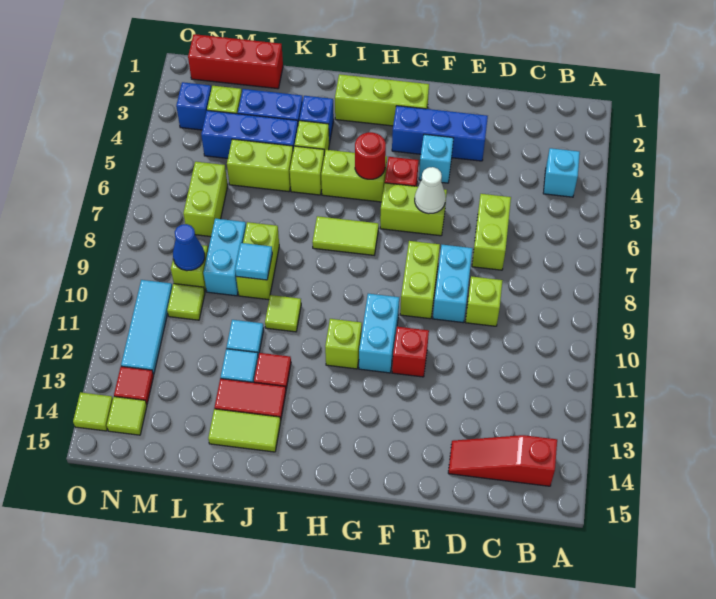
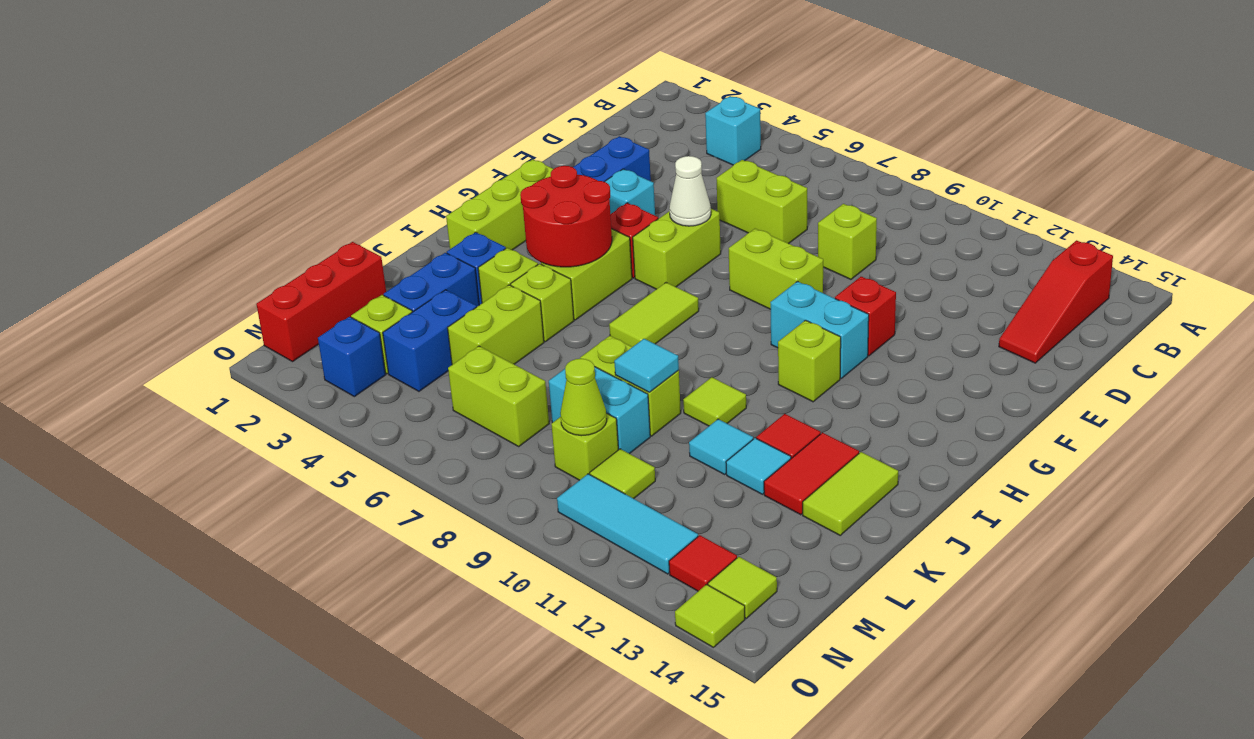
cyan 1x2 brick [433,245,473,323] -> none
red 1x1 round brick [355,132,386,179] -> red 2x2 round brick [520,166,612,267]
blue 1x3 brick [201,110,298,158] -> blue 1x2 brick [383,290,476,391]
blue 1x1 cone [173,224,205,271] -> lime 1x1 cone [560,359,607,436]

